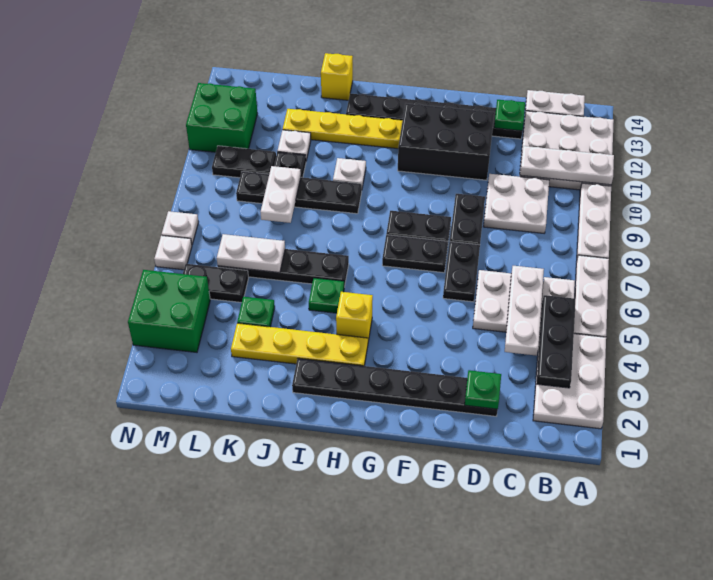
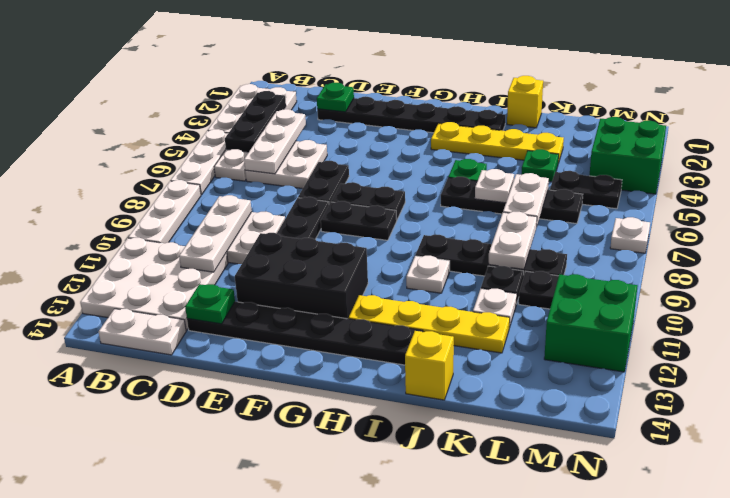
white 1x3 plate [520,146,614,185] -> white 1x3 plate turned to [179,195,252,272]
yellow 1x1 brick [336,292,373,341] -> yellow 1x1 brick moved to [507,76,543,128]
white 1x2 plate [217,234,285,273] -> white 1x2 plate turned to [503,173,549,225]
white 1x1 plate [154,235,192,270] -> white 1x1 plate moved to [475,169,514,203]

